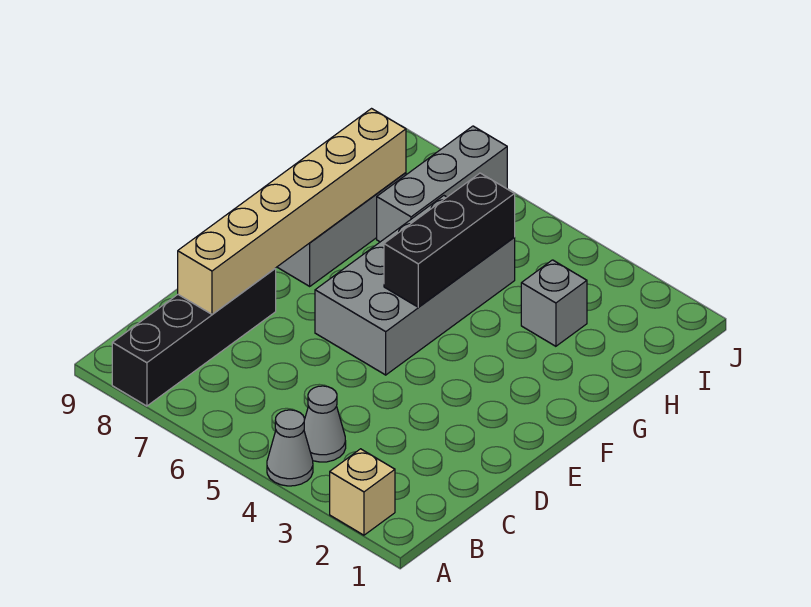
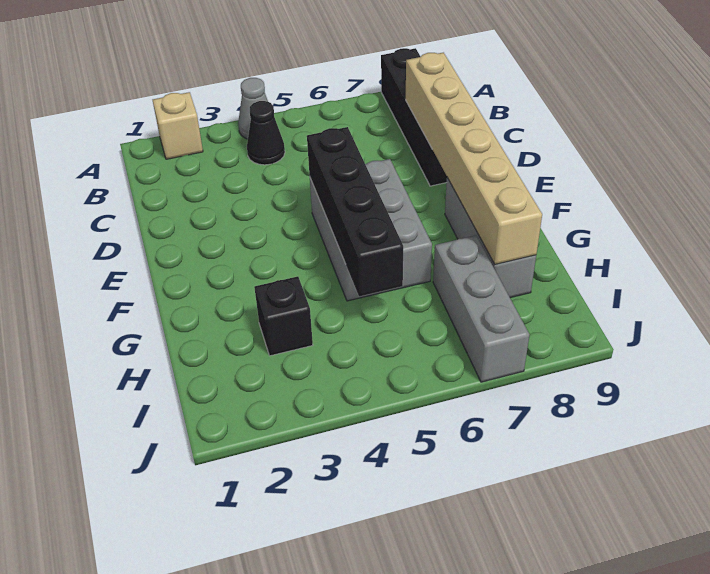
grey 1x1 cone [304,386,346,462] -> black 1x1 cone [247,101,285,165]
grey 2x4 brick [315,196,515,375] -> grey 2x3 brick [310,159,432,301]
black 1x3 brick [384,173,515,307] -> black 1x4 brick [307,127,403,296]
grey 1x1 brick [521,260,587,346] -> black 1x1 brick [254,276,313,356]

